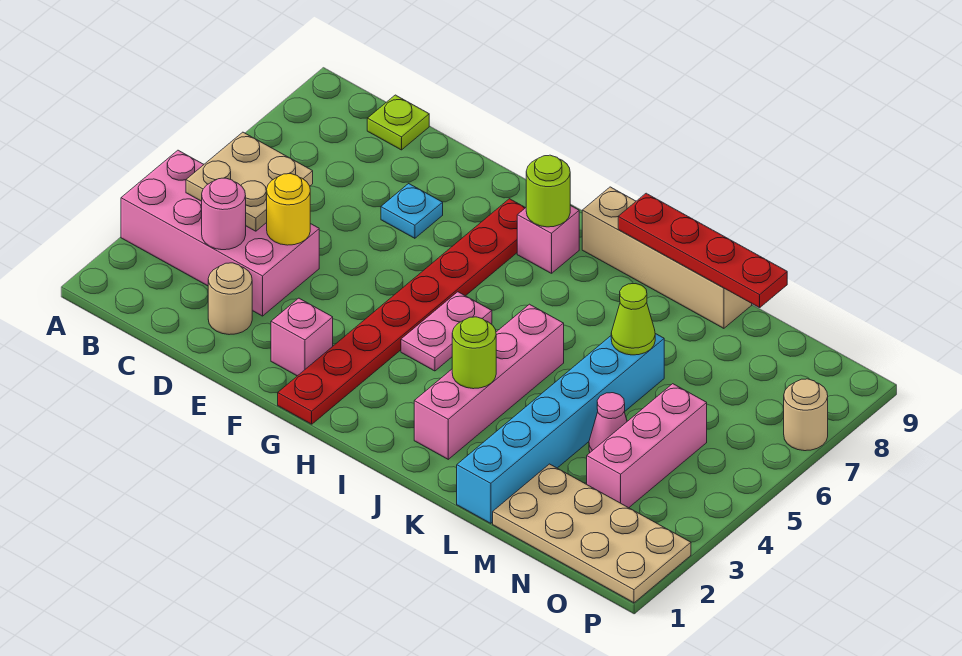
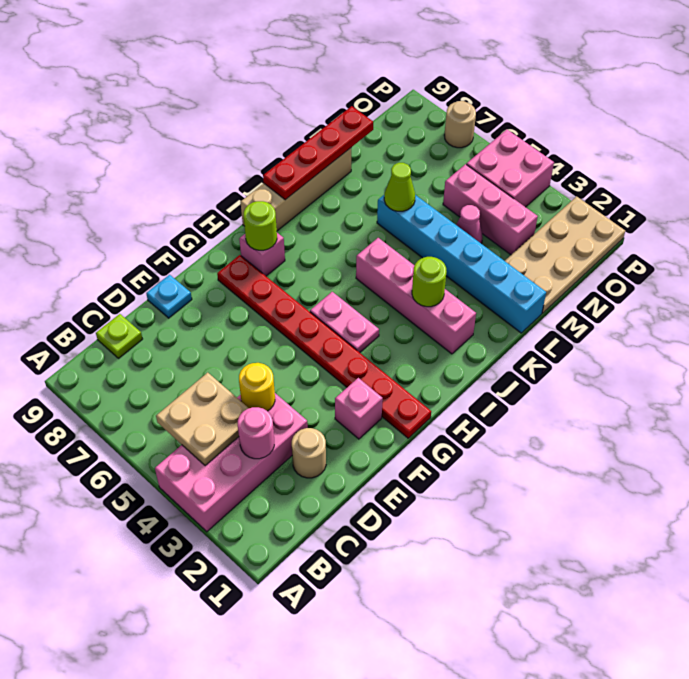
cyan 1x1 plate [381,184,443,238] -> cyan 1x1 plate moved to [146,275,192,318]
none -> pink 2x2 brick [466,130,554,207]

